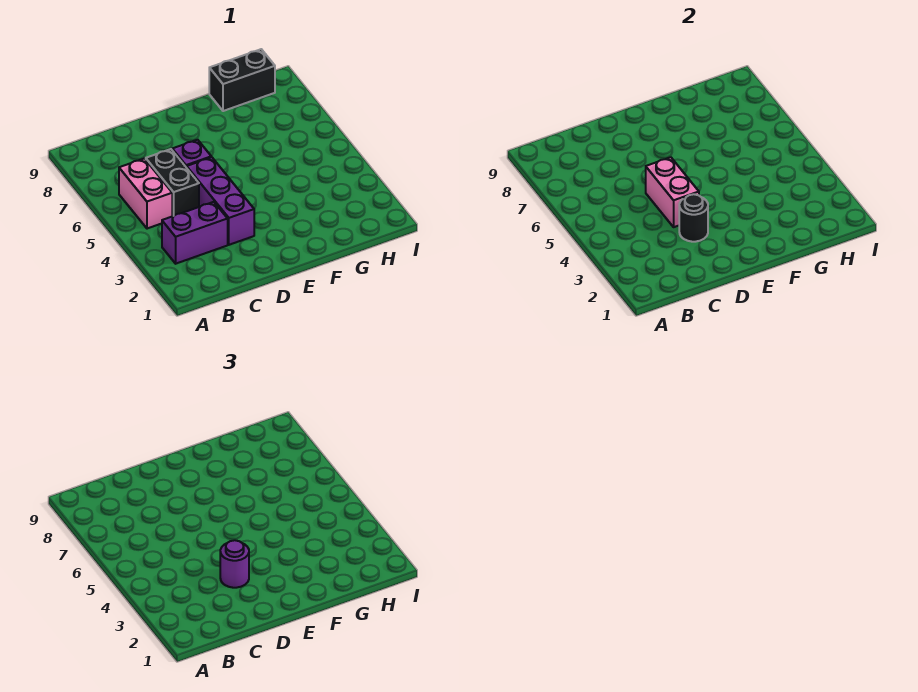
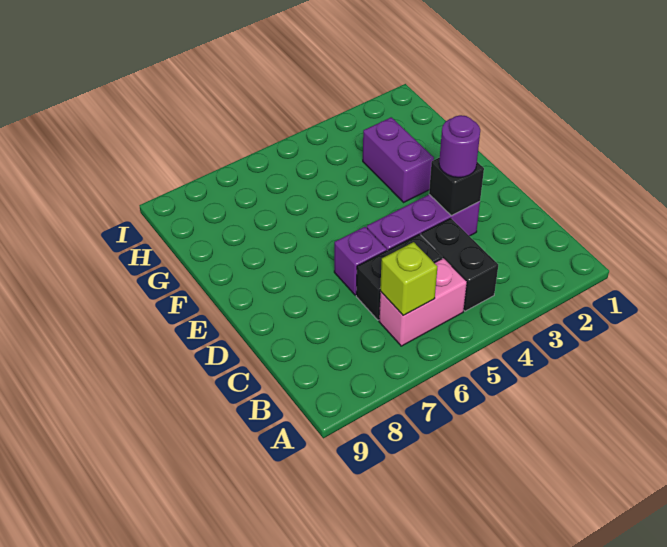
purple 1x2 brick [162,202,228,264] -> purple 1x2 brick moved to [363,117,434,202]
none -> lime 1x1 brick [380,242,437,315]
black 1x1 round brick [679,194,708,242] -> black 1x1 brick [429,157,484,216]
pink 1x2 brick [646,157,699,227] -> none
black 1x2 brick [209,49,275,111] -> black 1x2 brick moved to [421,218,498,311]

